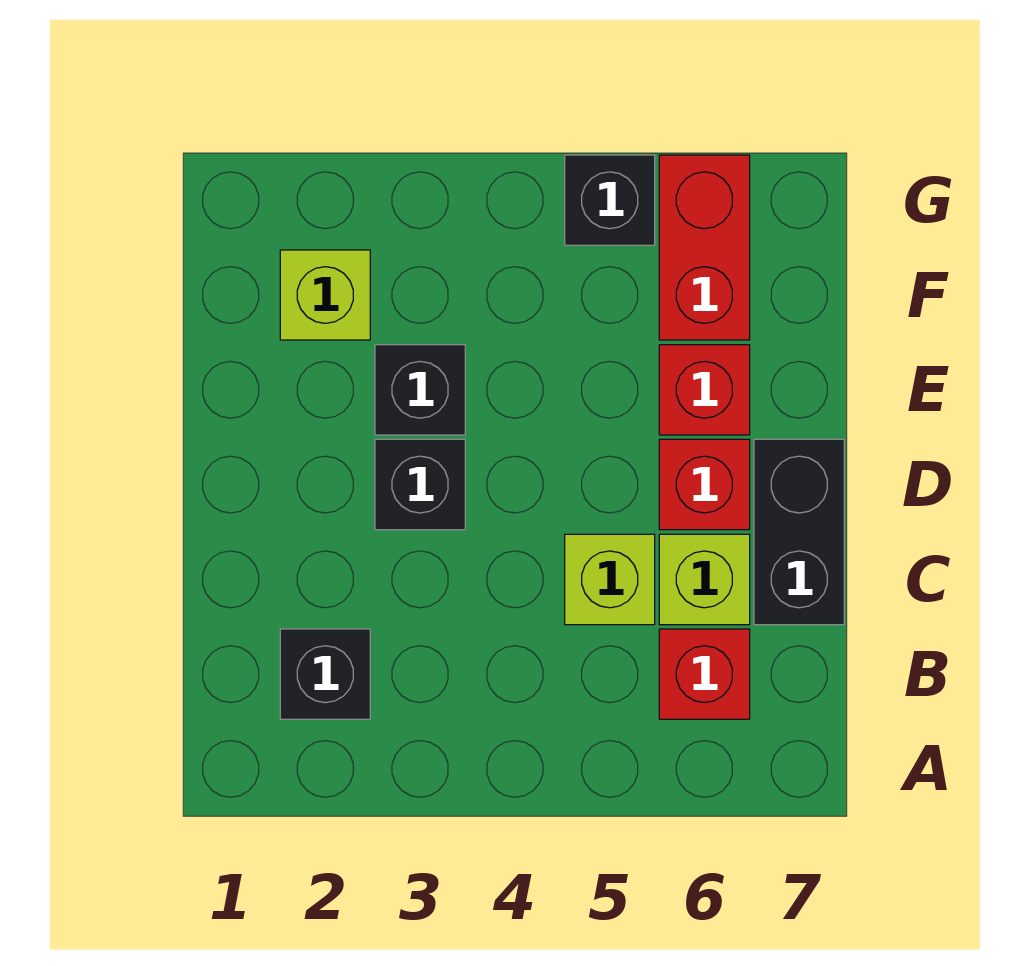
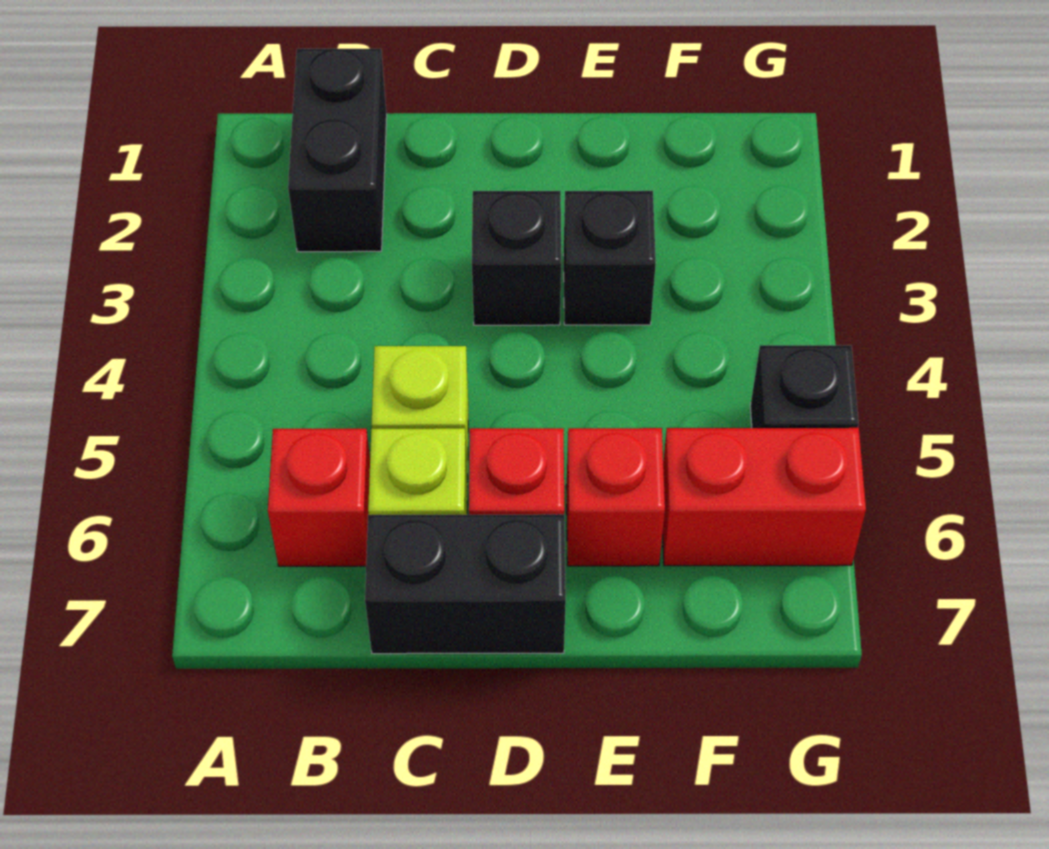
black 1x1 brick [280,629,370,719] -> black 1x2 brick [288,49,387,252]
lime 1x1 brick [280,250,370,340] -> none

